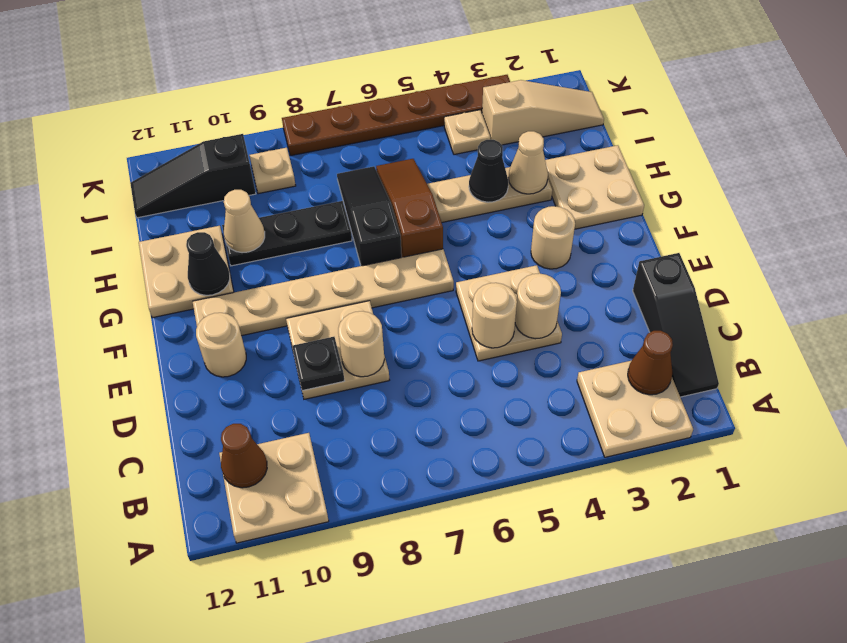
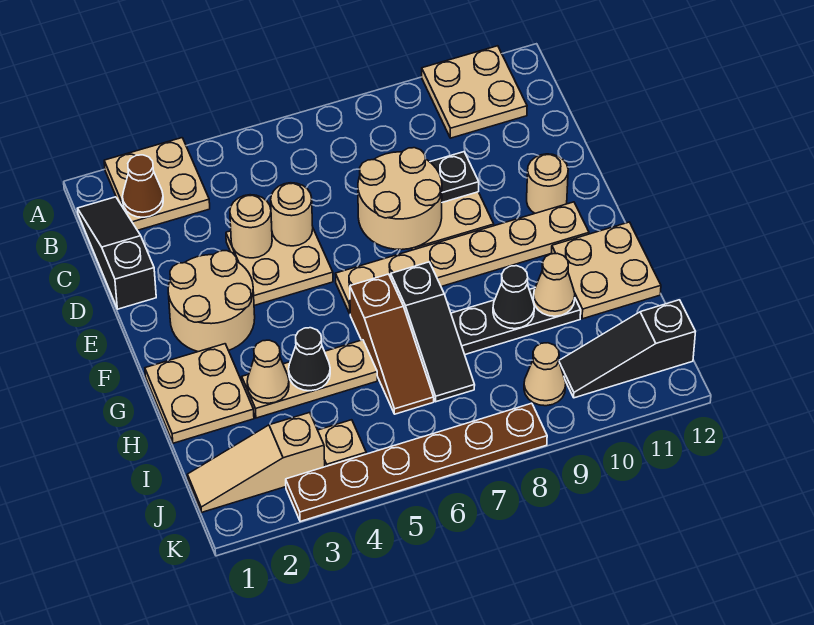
brown 1x1 cone [221,424,267,488] -> none
tan 1x1 round brick [338,311,385,377] -> tan 2x2 round brick [358,148,442,250]
tan 1x1 round brick [531,206,575,269] -> tan 2x2 round brick [168,251,255,352]
black 1x1 cone [186,232,230,295] -> black 1x1 cone moved to [493,266,534,329]
tan 1x1 plate [250,148,296,194] -> tan 1x1 cone [524,343,566,406]
black 1x3 slope [130,134,256,218] -> black 1x3 slope turned to [559,300,695,398]

